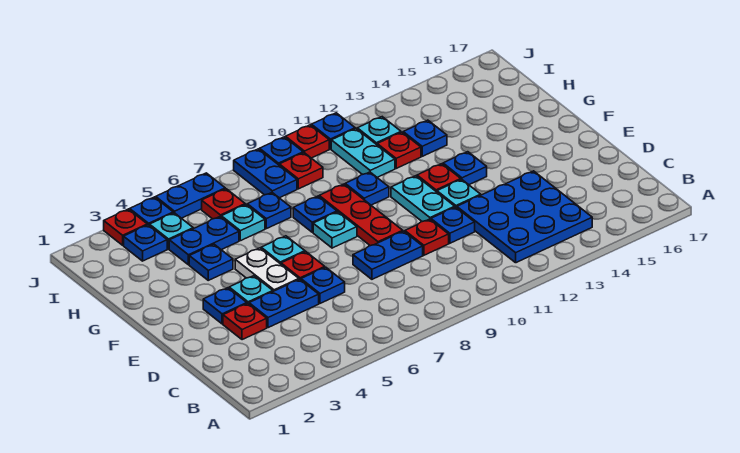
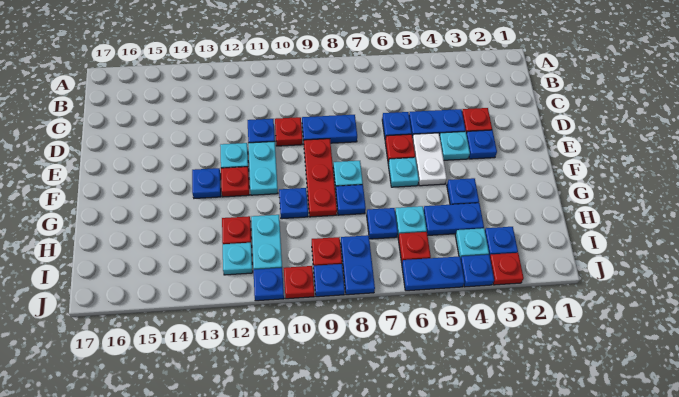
blue 3x3 plate [457,171,592,263] -> none
blue 1x1 plate [403,120,447,156] -> none

